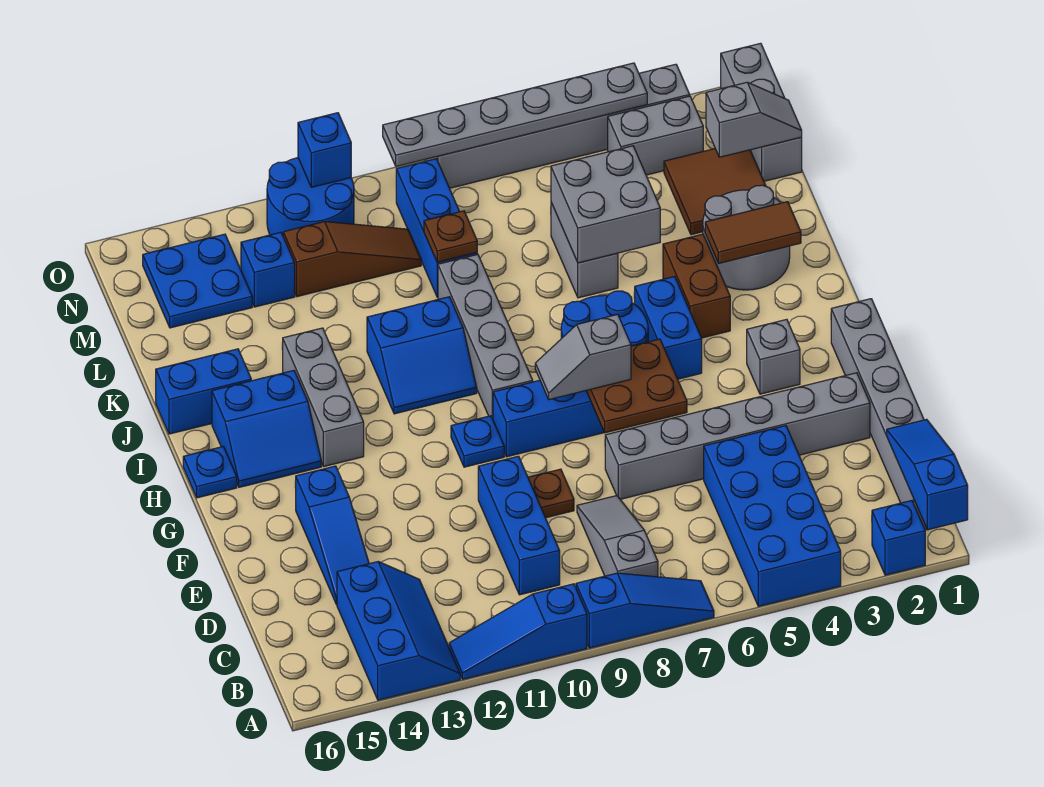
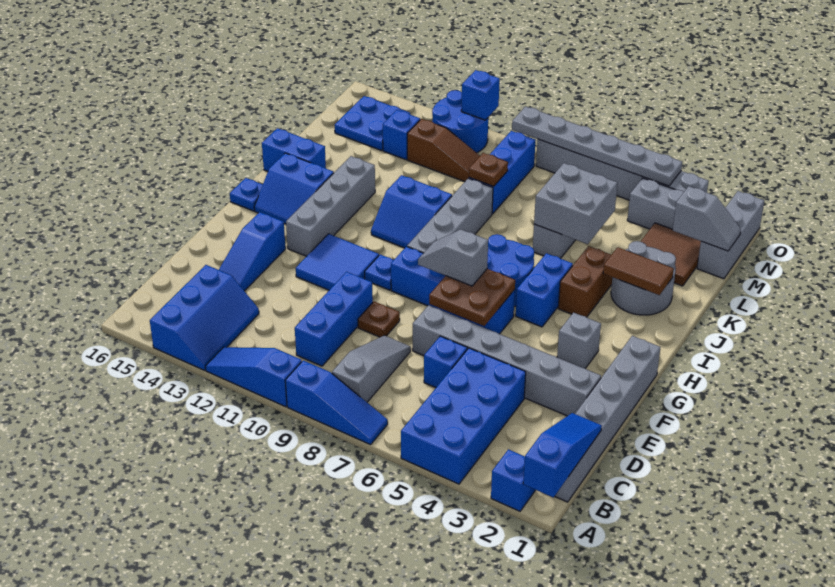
none -> blue 1x1 brick [424,336,467,388]
none -> blue 2x2 tile [296,234,379,290]
grey 1x3 brick [282,328,364,467] -> grey 1x4 brick [286,156,375,256]

